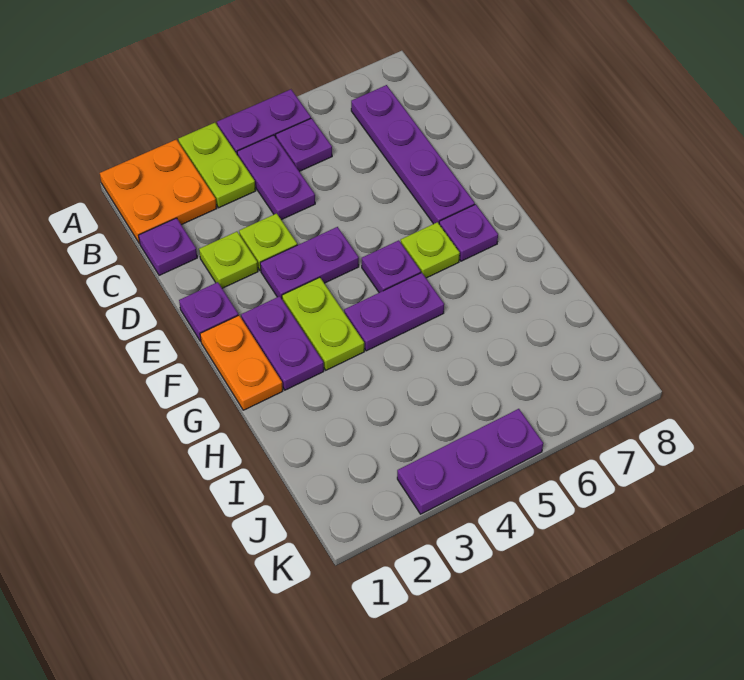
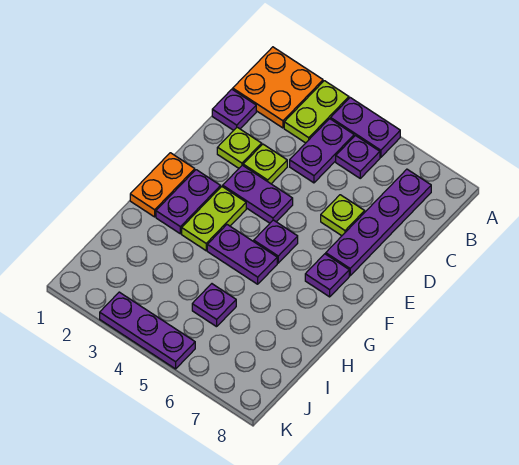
purple 1x1 plate [179,282,238,341] -> purple 1x1 plate moved to [192,284,236,327]
lime 1x1 plate [401,222,460,278] -> lime 1x1 plate moved to [321,195,365,236]

